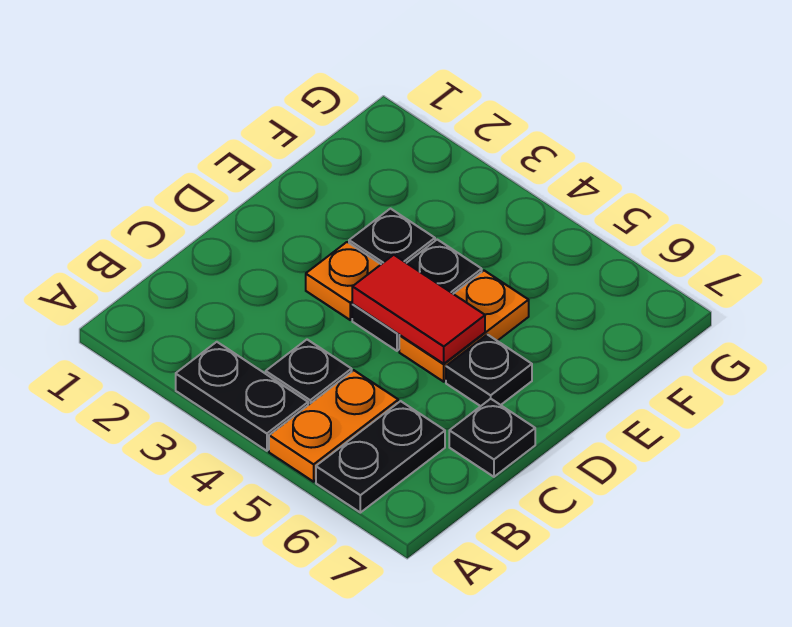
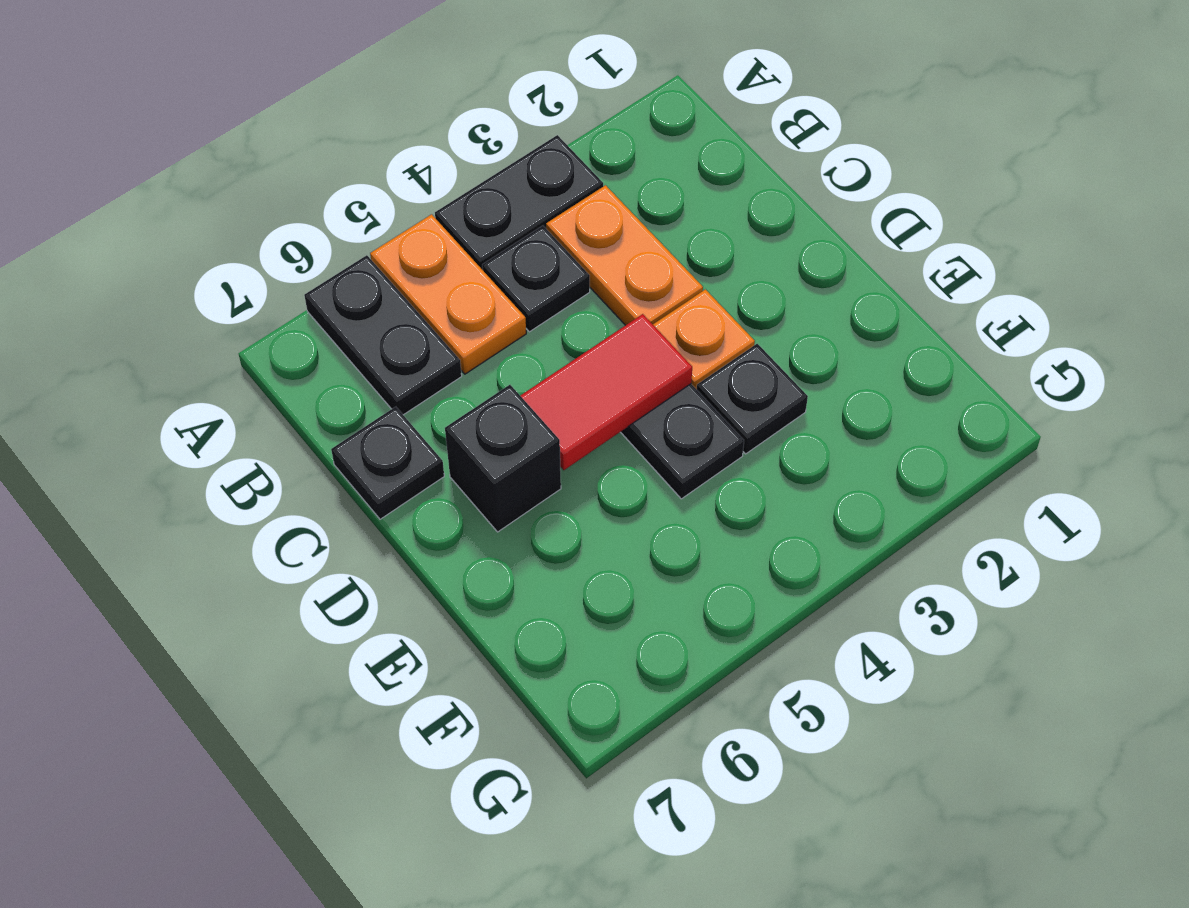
orange 1x2 plate [399,271,529,382] -> orange 1x2 plate moved to [546,185,703,325]
black 1x1 plate [446,335,532,406] -> black 1x1 brick [445,385,561,532]

